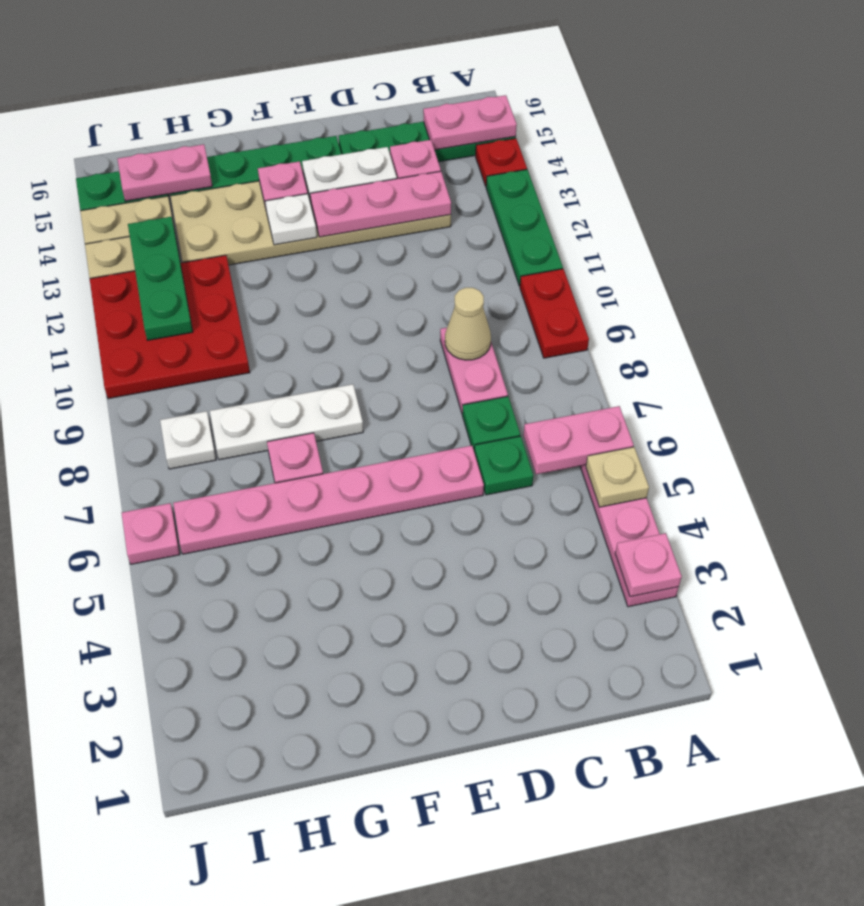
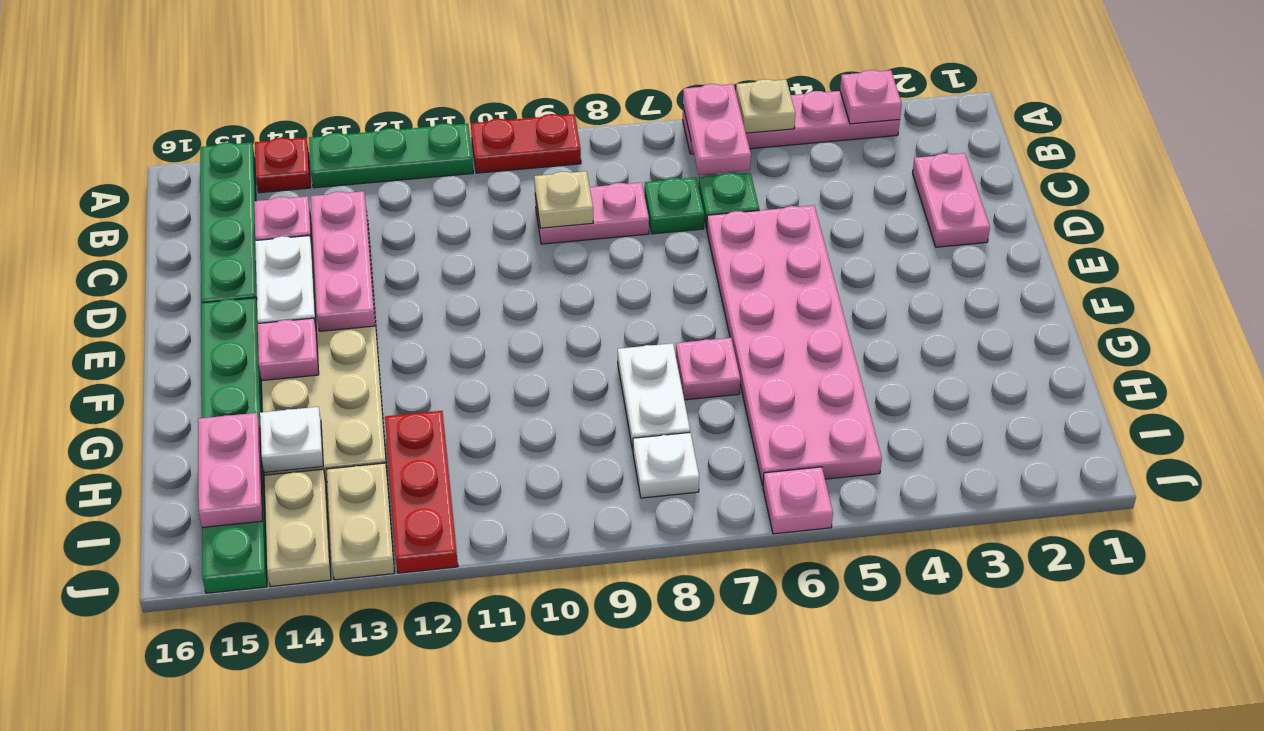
pink 1x2 plate [423,95,517,150] -> pink 1x2 plate moved to [913,153,990,247]
tan 1x1 cone [445,288,491,360] -> tan 1x1 plate [534,171,593,228]
pink 1x6 plate [173,446,484,554] -> pink 2x6 plate [707,206,882,485]
white 1x3 plate [210,384,363,460] -> white 1x2 plate [618,343,690,450]
white 1x1 plate [265,194,317,245] -> white 1x1 plate moved to [260,407,323,472]
red 3x3 plate [90,255,250,399] -> red 1x3 plate [385,411,458,573]
green 1x3 plate [128,217,193,340] -> none

